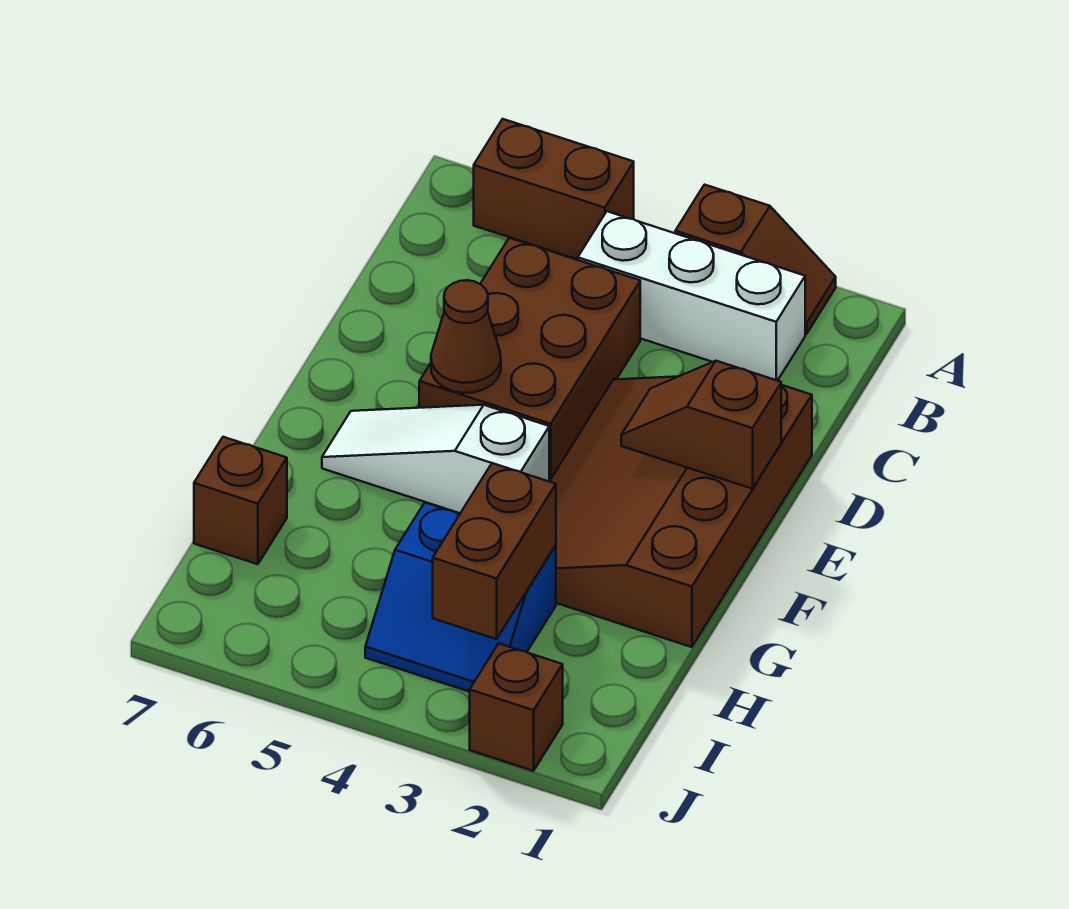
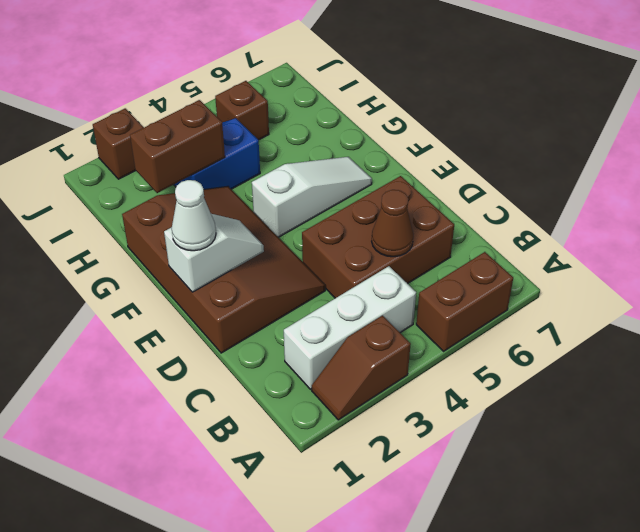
brown 2x3 brick [419,238,640,481] -> brown 2x3 brick turned to [302,176,454,298]
brown 1x2 slope [621,361,781,489] -> white 1x2 slope [164,214,264,292]
none -> white 1x1 cone [172,180,216,251]
brown 1x1 cone [431,280,501,393] -> brown 1x1 cone moved to [372,190,413,257]
brown 1x2 brick [433,463,556,639] -> brown 1x2 brick turned to [130,100,225,193]
brown 1x1 brick [194,437,287,564] -> brown 1x1 brick moved to [215,81,269,140]

